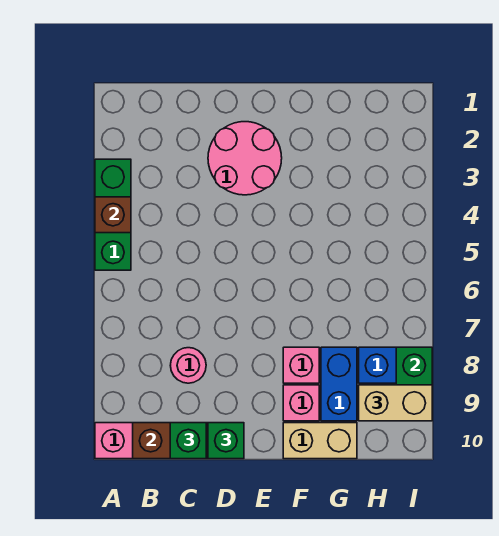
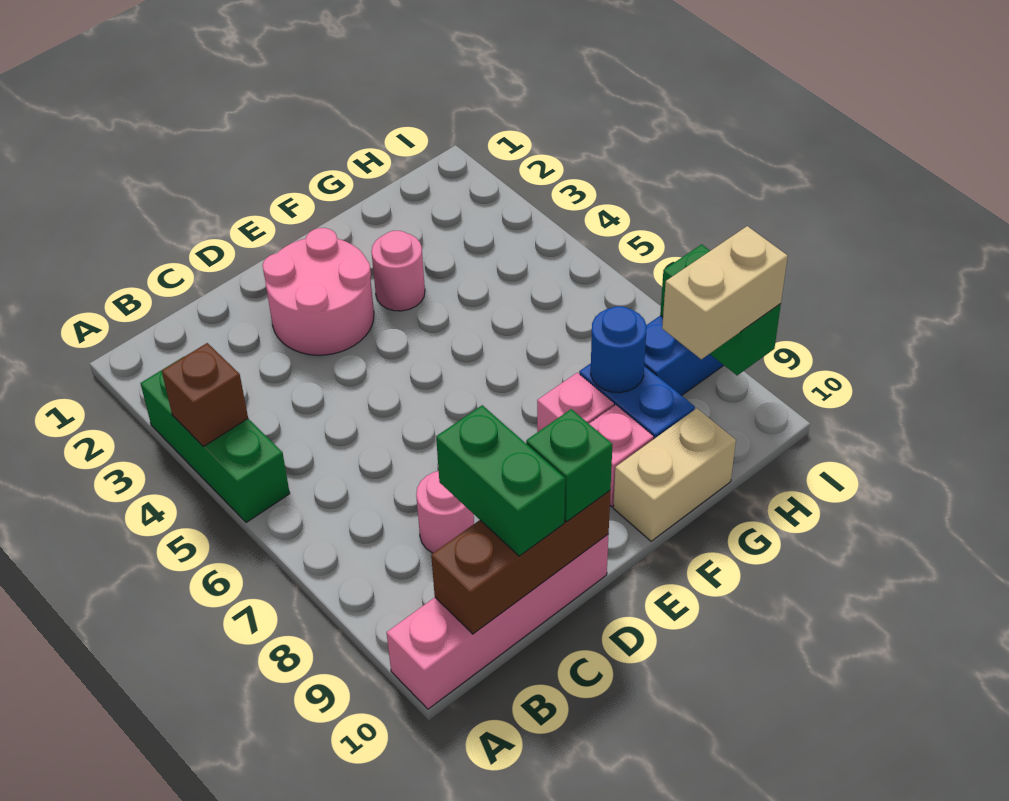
green 1x1 brick [170,423,206,459] -> green 1x2 brick [436,405,565,556]
none -> pink 1x1 round brick [371,231,425,311]
none -> blue 1x1 round brick [591,306,647,393]

